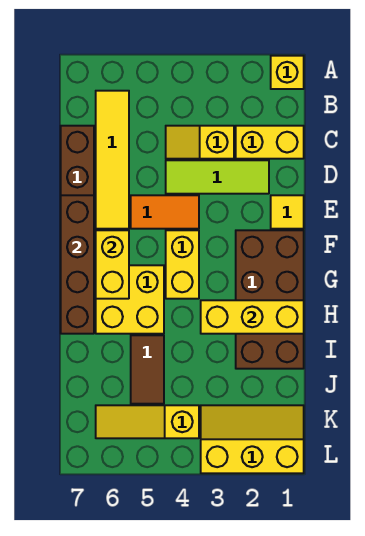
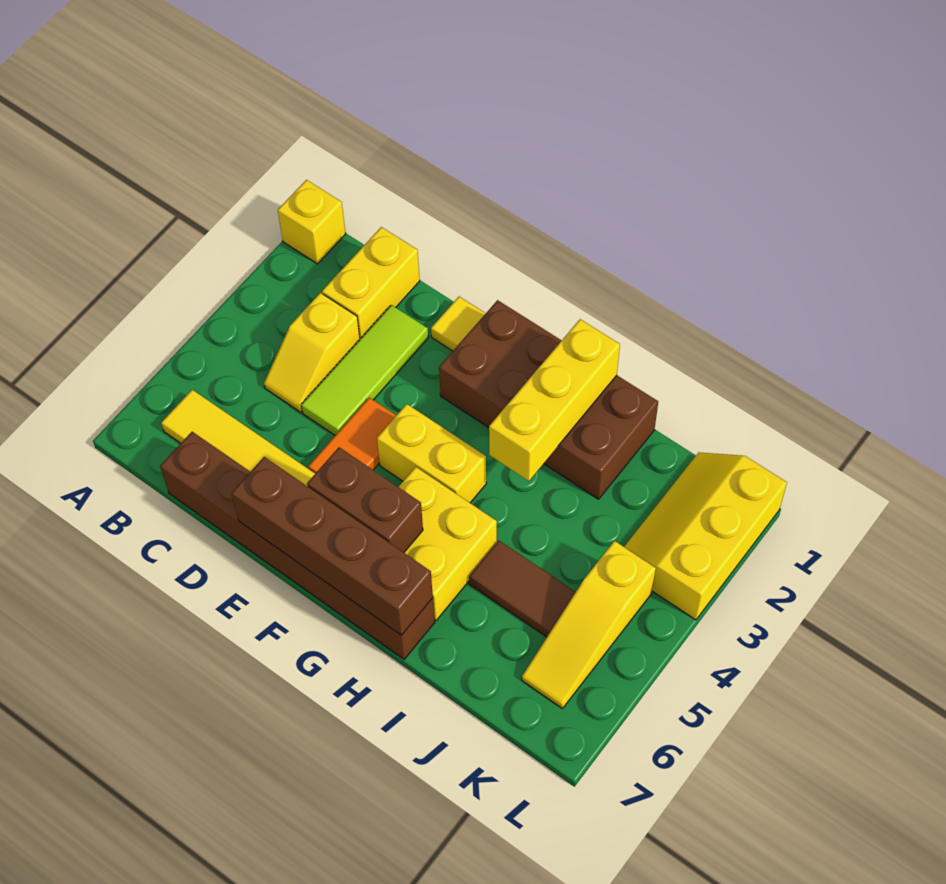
yellow 1x2 brick [96,230,129,299] -> brown 1x2 brick [307,447,423,552]

